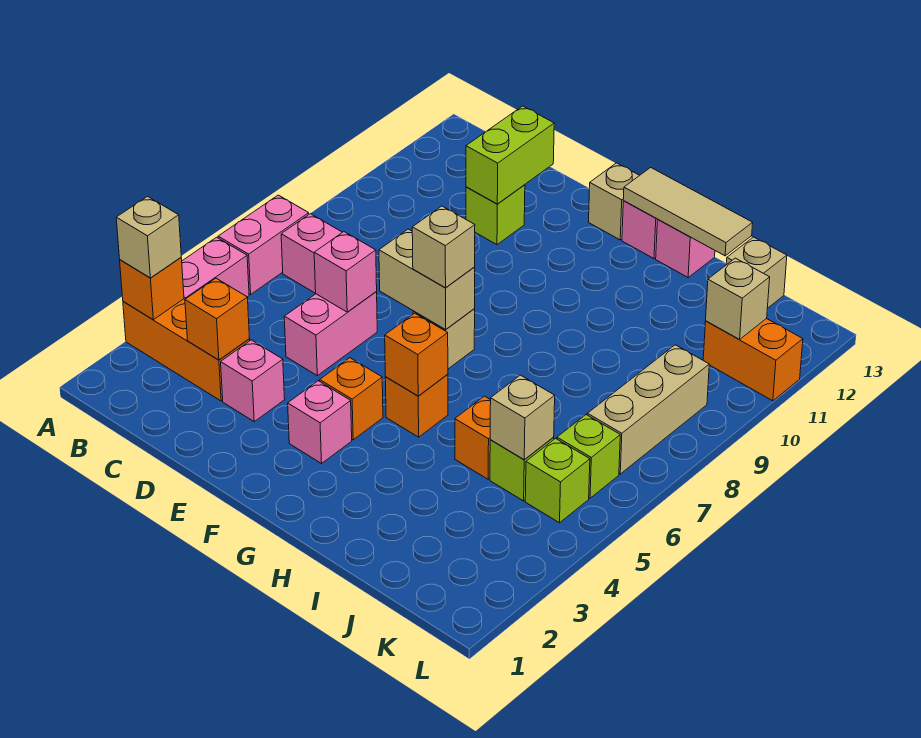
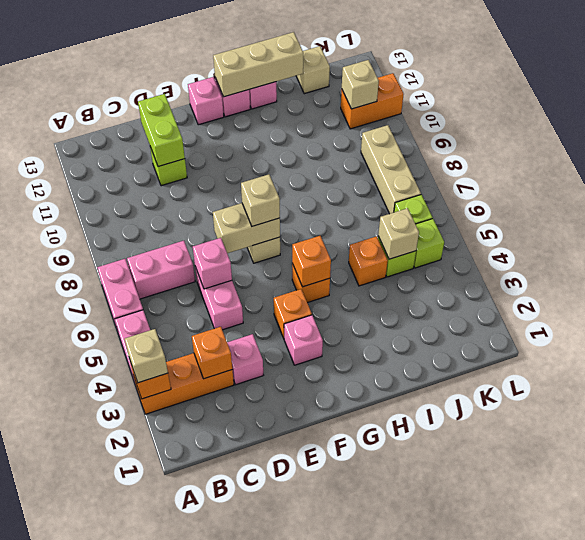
tan 1x1 brick [589,163,640,240] -> pink 1x1 brick [188,77,224,125]
tan 1x3 tile [623,168,753,256] -> tan 1x3 brick [213,32,303,97]

